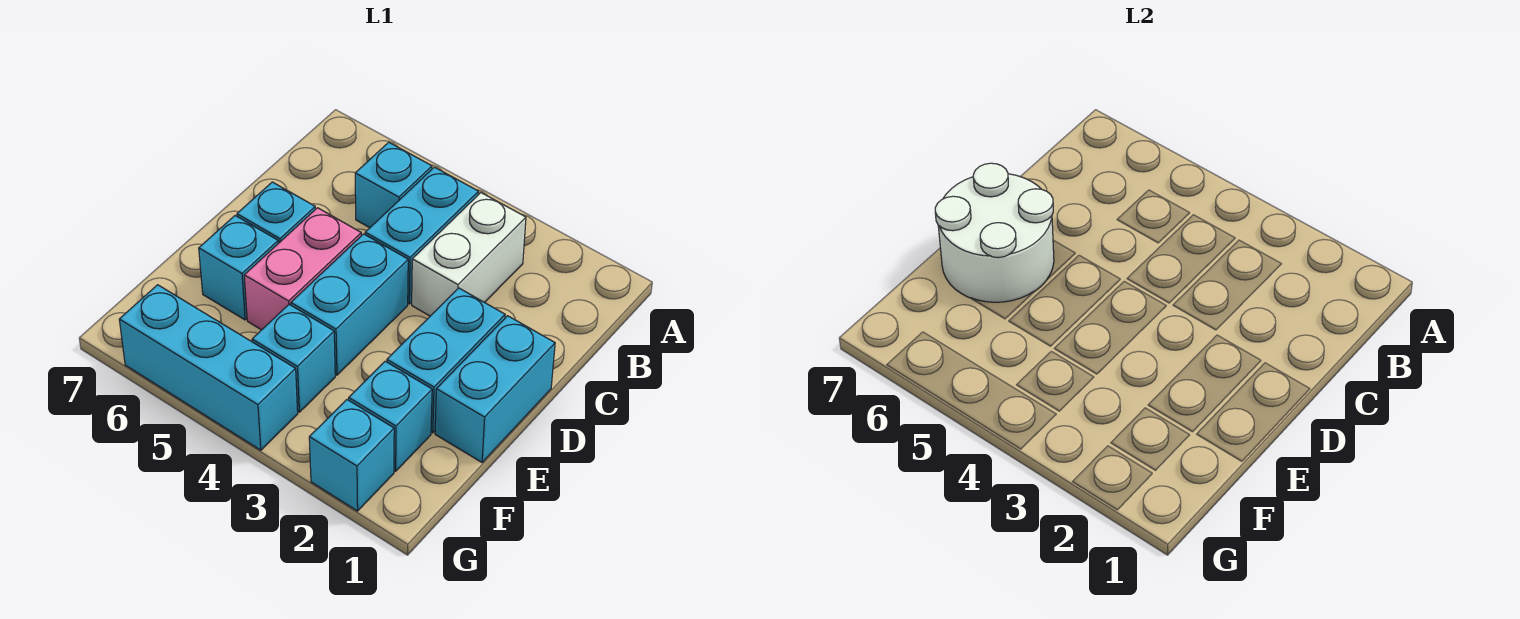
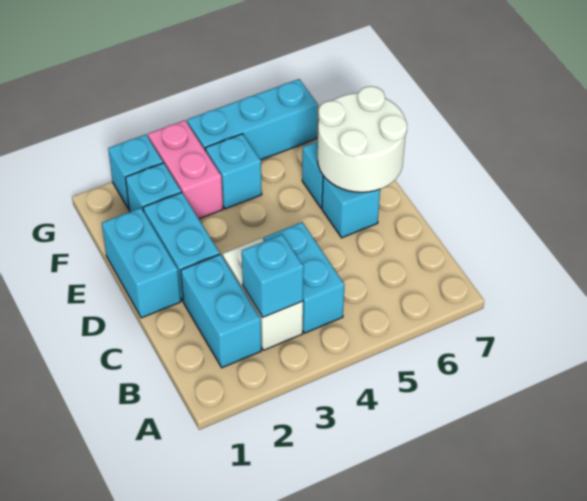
cyan 1x1 brick [355,142,432,228] -> cyan 1x1 brick moved to [242,235,304,317]
cyan 1x2 brick [291,234,408,375] -> cyan 1x2 brick moved to [181,254,261,368]
pink 1x2 brick [244,208,361,330] -> pink 1x2 brick moved to [148,120,223,219]

